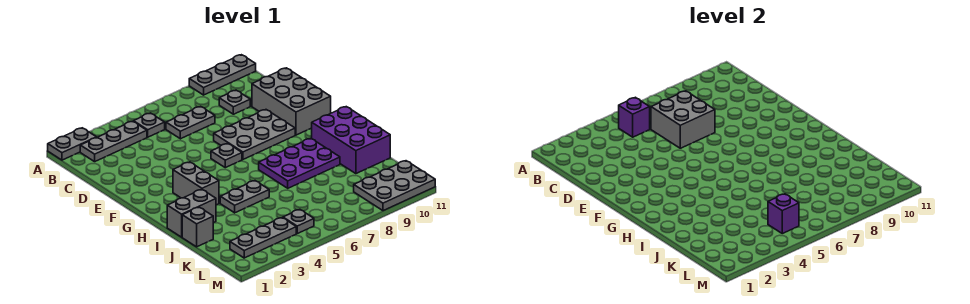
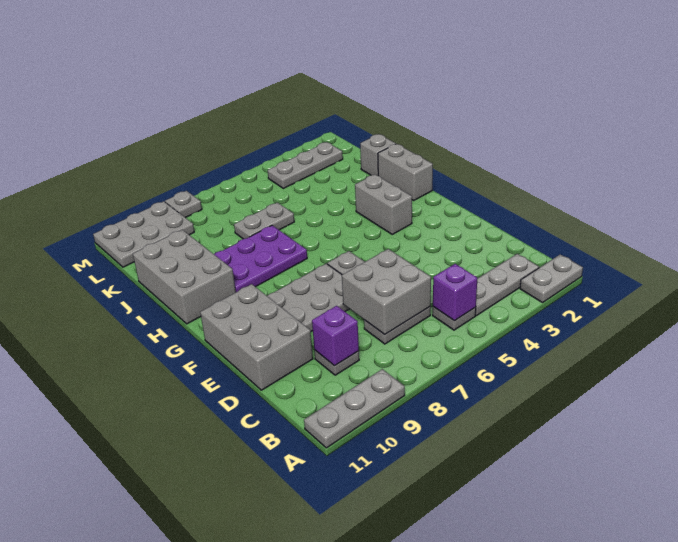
purple 2x3 brick [312,107,390,174] -> grey 2x3 brick [133,230,236,324]
grey 1x2 brick [167,189,216,237] -> grey 1x2 brick turned to [378,144,433,200]
grey 1x2 plate [220,181,269,213] -> grey 1x2 plate moved to [234,203,294,239]
grey 1x1 plate [283,209,314,233] -> grey 1x1 plate moved to [165,191,202,218]
purple 1x1 brick [768,194,799,233] -> purple 1x1 brick moved to [312,306,359,366]

